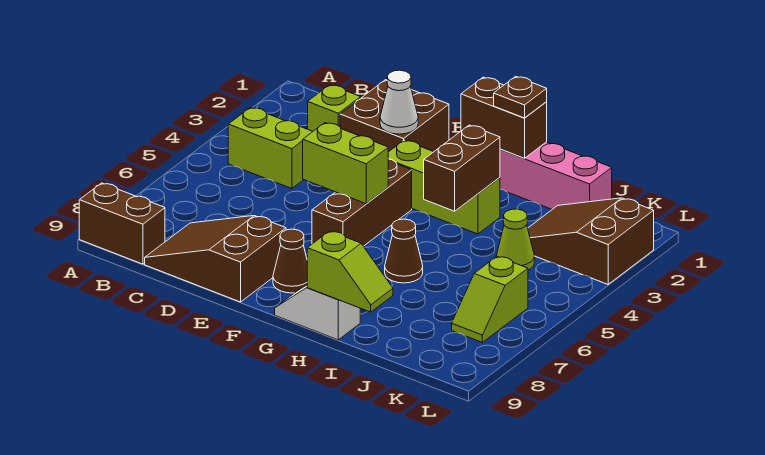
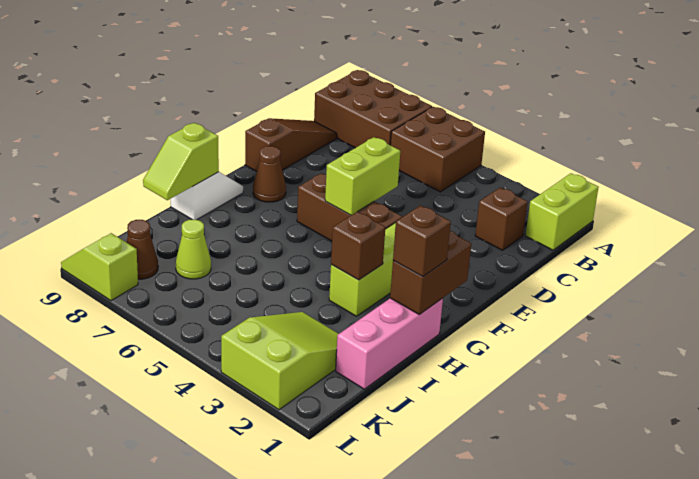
brown 1x2 brick [79,183,165,264] -> brown 2x3 brick [314,70,432,148]
lime 1x2 brick [228,107,313,189] -> lime 1x2 brick moved to [525,173,599,250]
lime 1x1 brick [308,85,361,131] -> brown 1x1 brick [475,188,528,250]
brown 2x3 slope [145,216,286,302] -> brown 1x3 slope [245,118,336,171]
brown 2x2 brick [340,80,449,152] -> brown 2x2 brick moved to [390,107,485,192]
white 1x1 cone [380,70,418,134] -> none
brown 1x1 plate [494,76,547,118] -> brown 1x1 brick [393,205,451,277]
brown 1x2 brick [424,125,500,211] -> brown 1x1 brick [331,212,385,280]
brown 1x1 cone [385,219,423,283] -> brown 1x1 cone moved to [127,220,158,279]
brown 2x3 slope [528,198,654,284] -> lime 2x3 slope [221,312,338,410]
lime 1x1 cone [496,209,534,270] -> lime 1x1 cone moved to [176,220,211,279]
lime 1x2 slope [452,256,528,342] -> lime 1x2 slope moved to [61,233,138,301]

